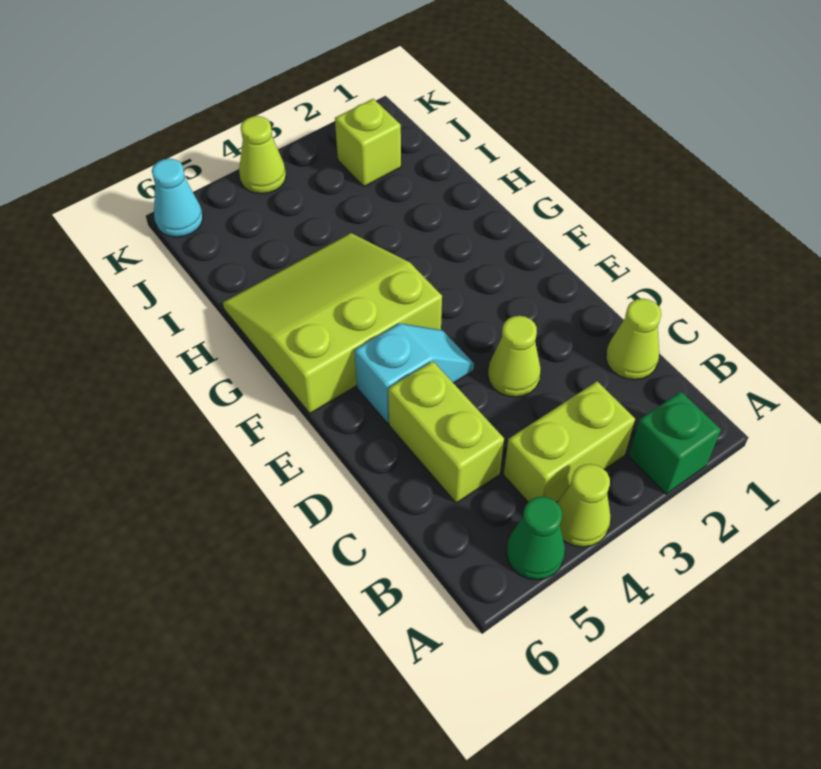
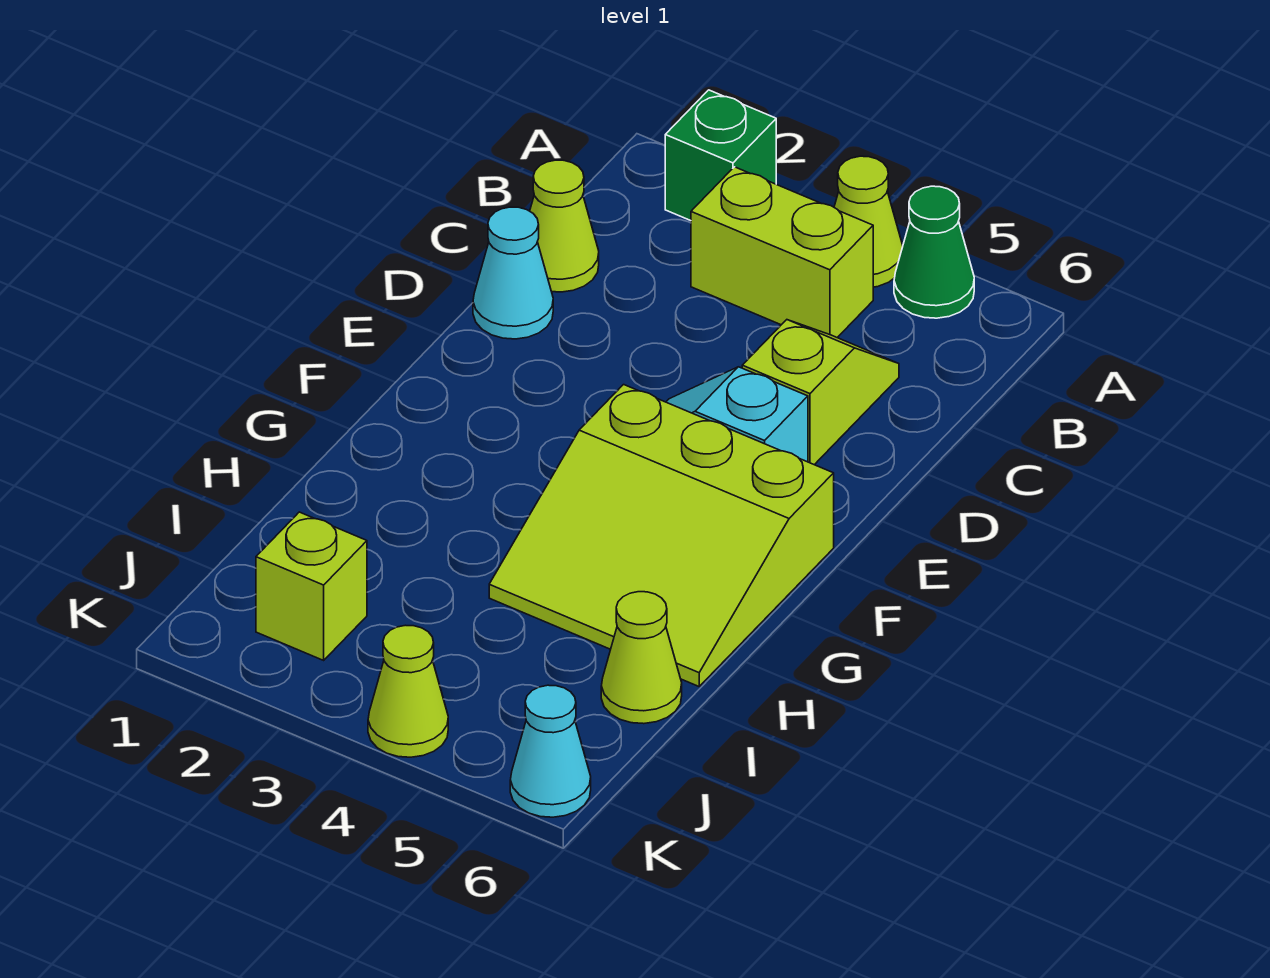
lime 1x2 brick [388,361,504,503] -> lime 1x2 slope [742,320,899,465]
none -> cyan 1x1 cone [473,207,553,339]
lime 1x1 cone [488,316,541,397] -> lime 1x1 cone moved to [601,592,682,724]

